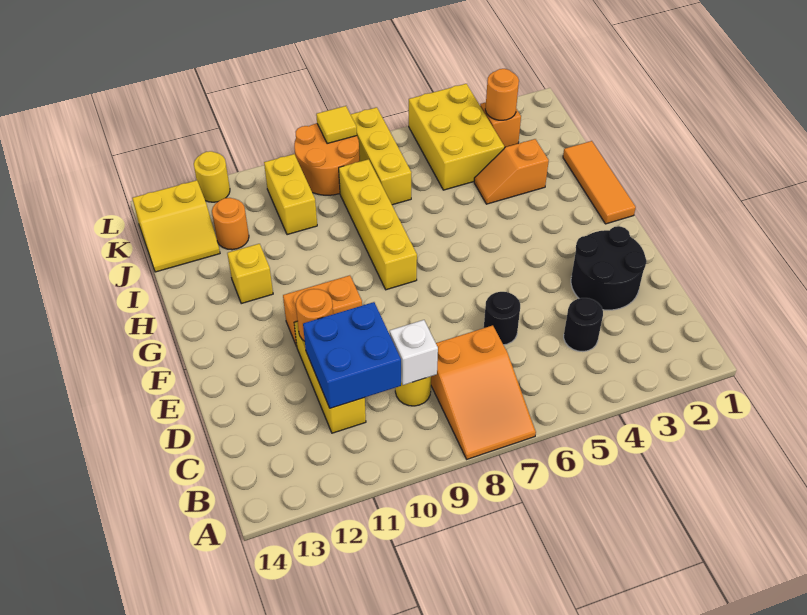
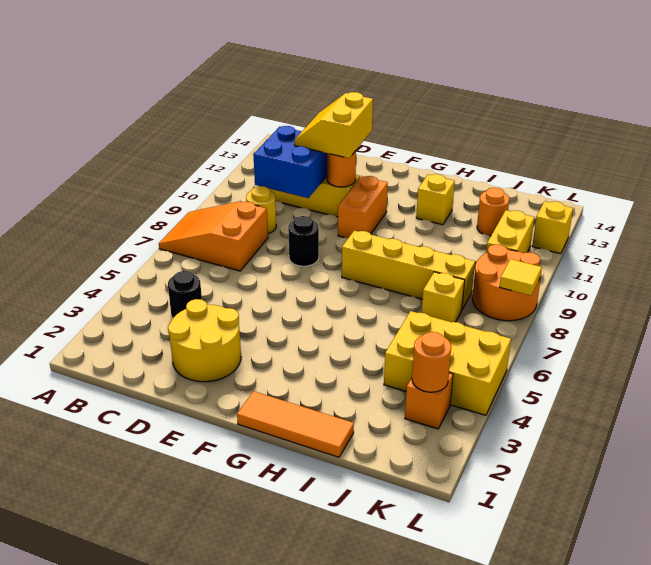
white 1x1 brick [390,320,438,385] -> none
black 2x2 round brick [571,226,646,310] -> yellow 2x2 round brick [168,299,241,382]
black 1x1 round brick [484,292,520,345] -> black 1x1 round brick moved to [288,216,319,266]
orange 1x2 slope [474,139,549,204] -> none
yellow 1x3 brick [351,107,412,205] -> yellow 1x1 brick [422,272,465,322]
yellow 1x2 brick [264,154,317,235] -> yellow 1x2 brick turned to [486,210,534,253]
yellow 2x2 slope [132,180,220,272] -> yellow 2x2 slope moved to [294,92,373,158]
yellow 1x1 round brick [194,151,230,202] -> yellow 1x1 brick [532,201,573,254]

